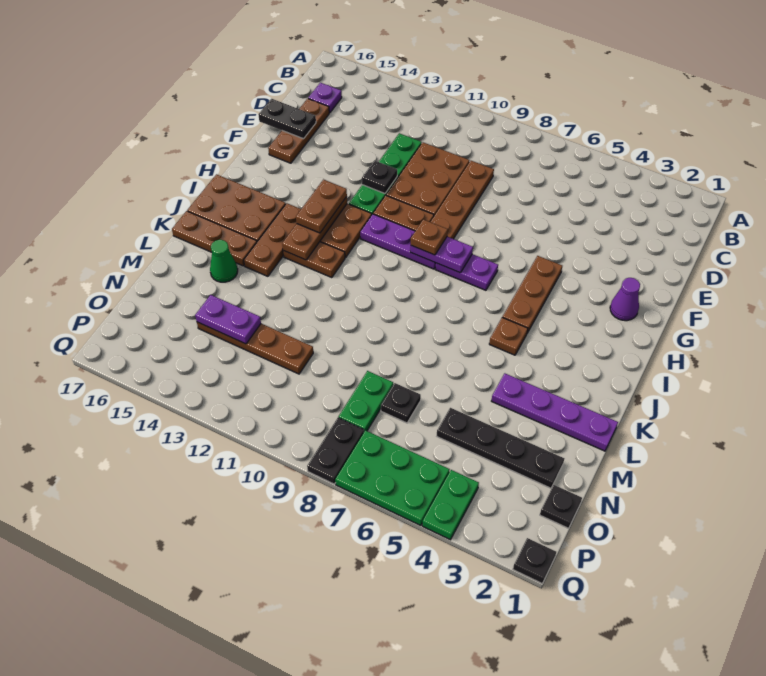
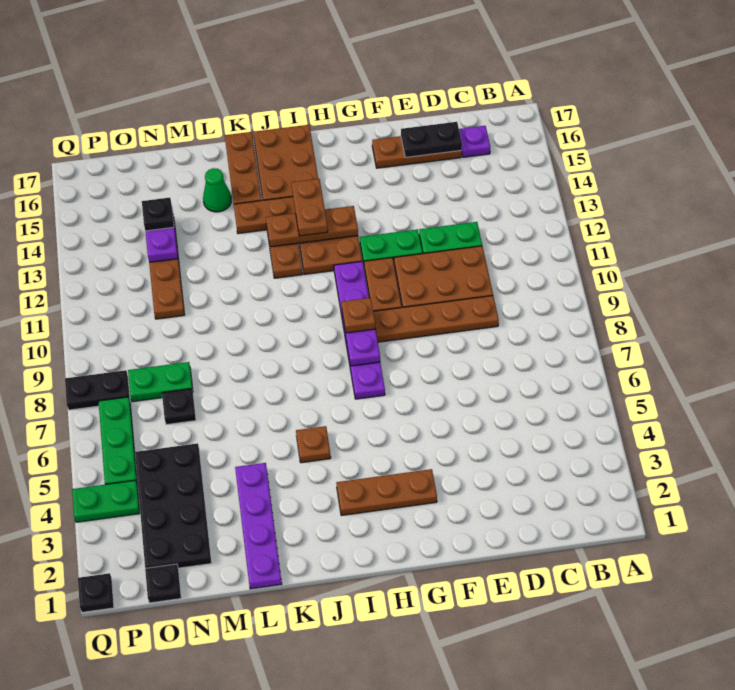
black 1x2 plate [259,99,316,139] -> black 1x2 plate turned to [401,122,462,157]
black 1x1 plate [362,160,397,193] -> black 1x1 plate moved to [142,198,174,231]
purple 1x1 cone [610,278,640,321] -> none
brown 1x3 plate [502,256,562,333] -> brown 1x3 plate moved to [336,469,437,516]
brown 1x2 plate [296,180,347,233] -> brown 1x2 plate turned to [291,179,328,236]
black 1x4 plate [437,408,565,488] -> black 2x4 plate [135,443,211,568]
green 2x3 plate [335,430,450,526] -> green 1x3 plate [99,397,137,484]

